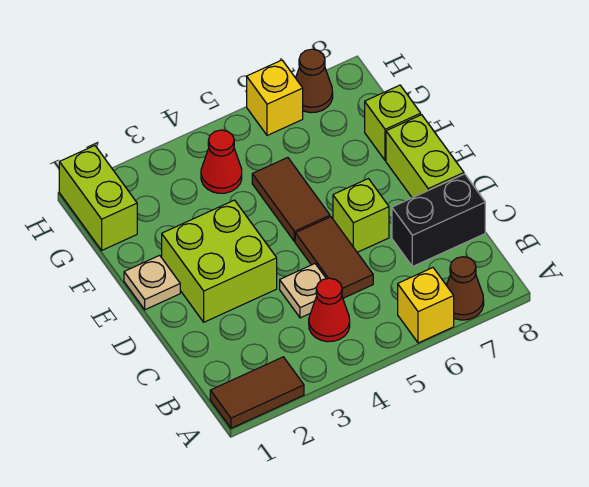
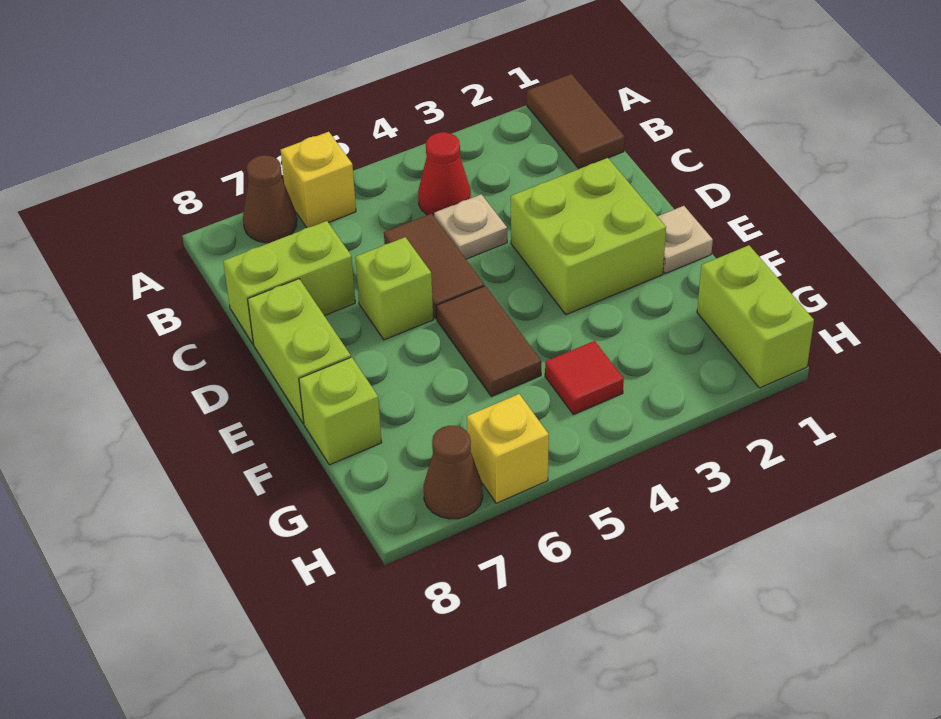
brown 1x2 tile [210,357,304,428] -> brown 1x2 tile turned to [527,74,625,169]
black 1x2 brick [392,174,485,267] -> lime 1x2 brick [223,221,355,344]
red 1x1 cone [201,130,242,193] -> red 1x1 tile [545,341,624,415]

